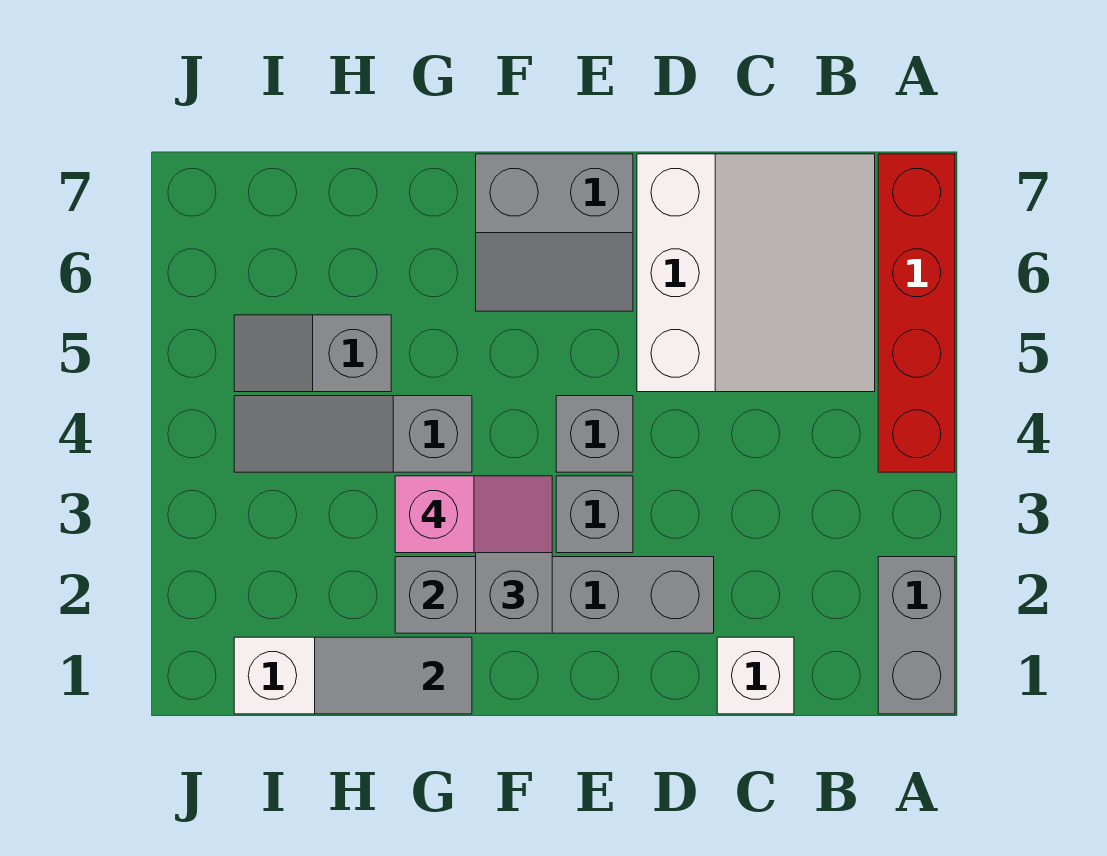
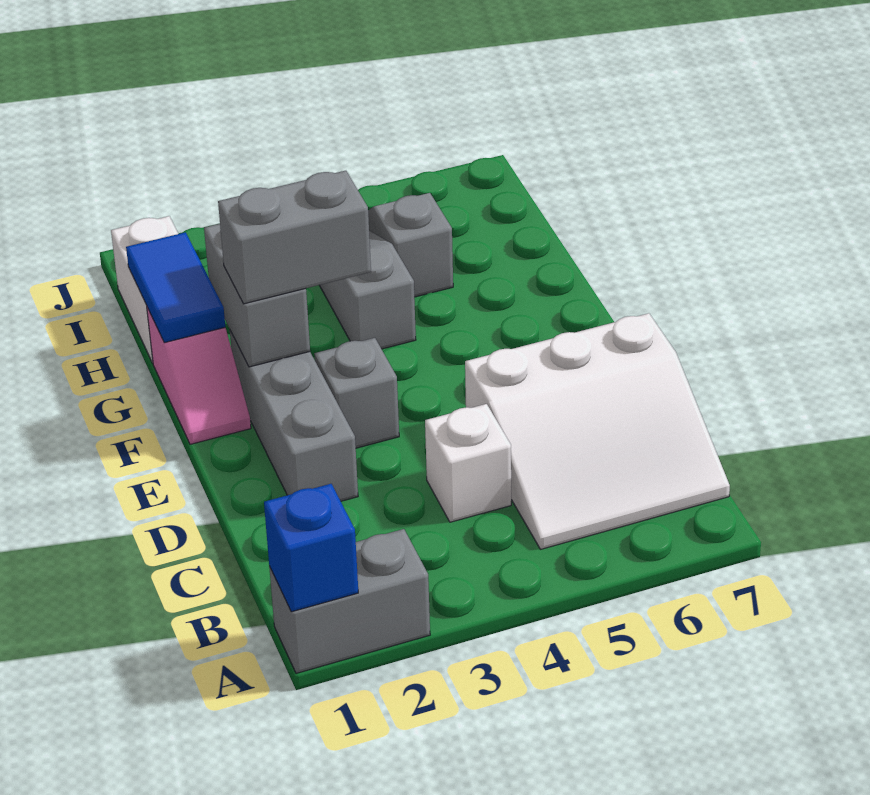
none -> blue 1x1 brick [264,484,358,612]
red 1x4 brick [878,154,955,472] -> none
white 1x1 brick [717,637,794,714] -> white 1x1 brick moved to [425,404,511,522]
grey 1x1 brick [556,396,633,472] -> none
grey 2x2 slope [476,154,633,311] -> none
pink 1x2 slope [395,476,552,553] -> pink 1x2 slope moved to [147,308,251,444]
grey 1x2 tile [315,637,472,714] -> blue 1x2 tile [126,232,225,343]

